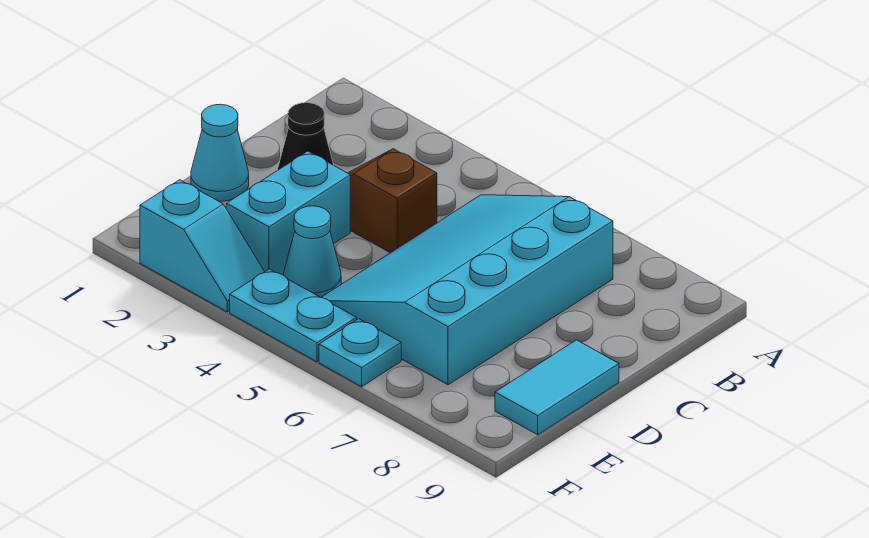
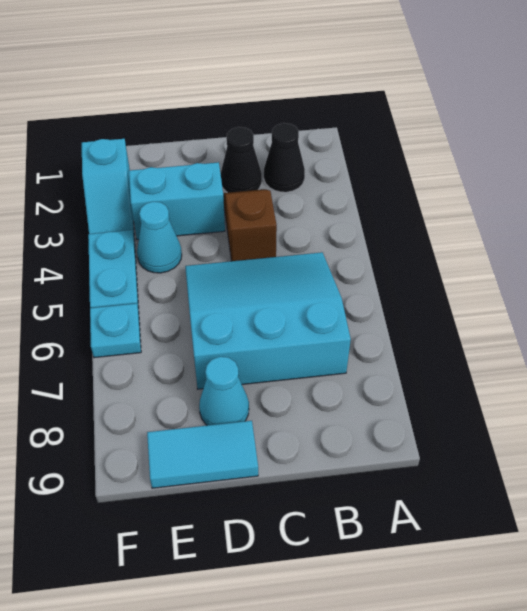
none -> black 1x1 cone [264,123,305,192]
cyan 3x4 slope [321,195,613,385] -> cyan 3x3 slope [185,252,351,389]
cyan 1x1 cone [191,104,249,201] -> cyan 1x1 cone moved to [199,357,249,425]

